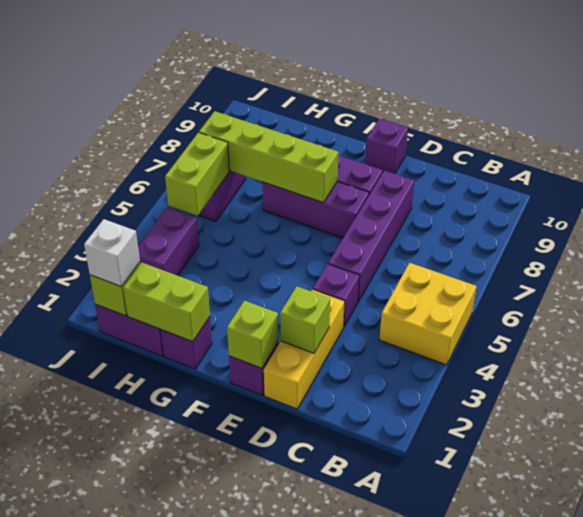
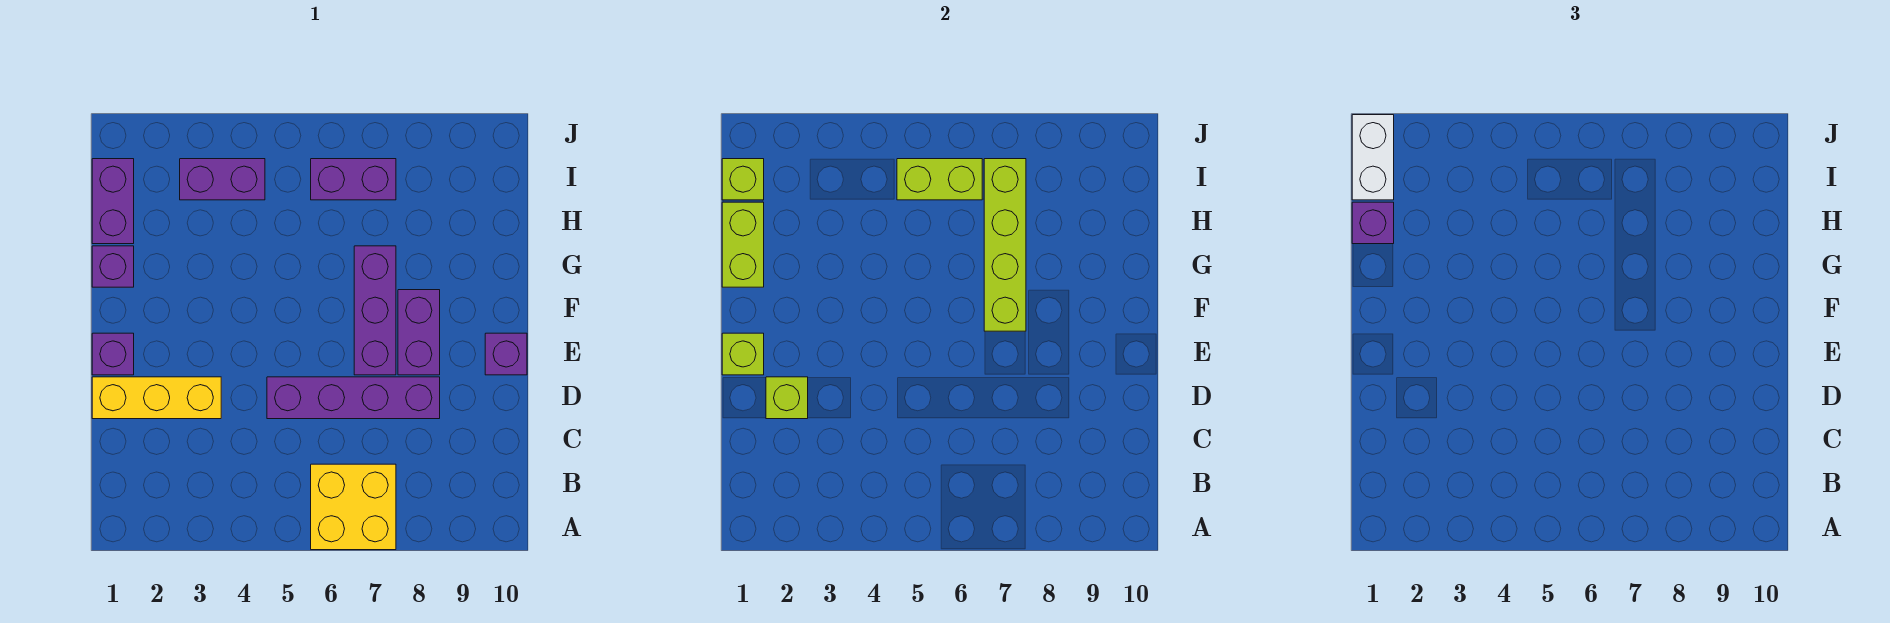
yellow 2x2 brick [379,263,477,365] -> yellow 2x2 brick moved to [311,464,396,550]
purple 1x1 brick [313,264,360,327] -> purple 1x1 brick moved to [1352,202,1394,244]
white 1x1 brick [84,219,140,287] -> white 1x2 brick [1352,115,1394,200]

